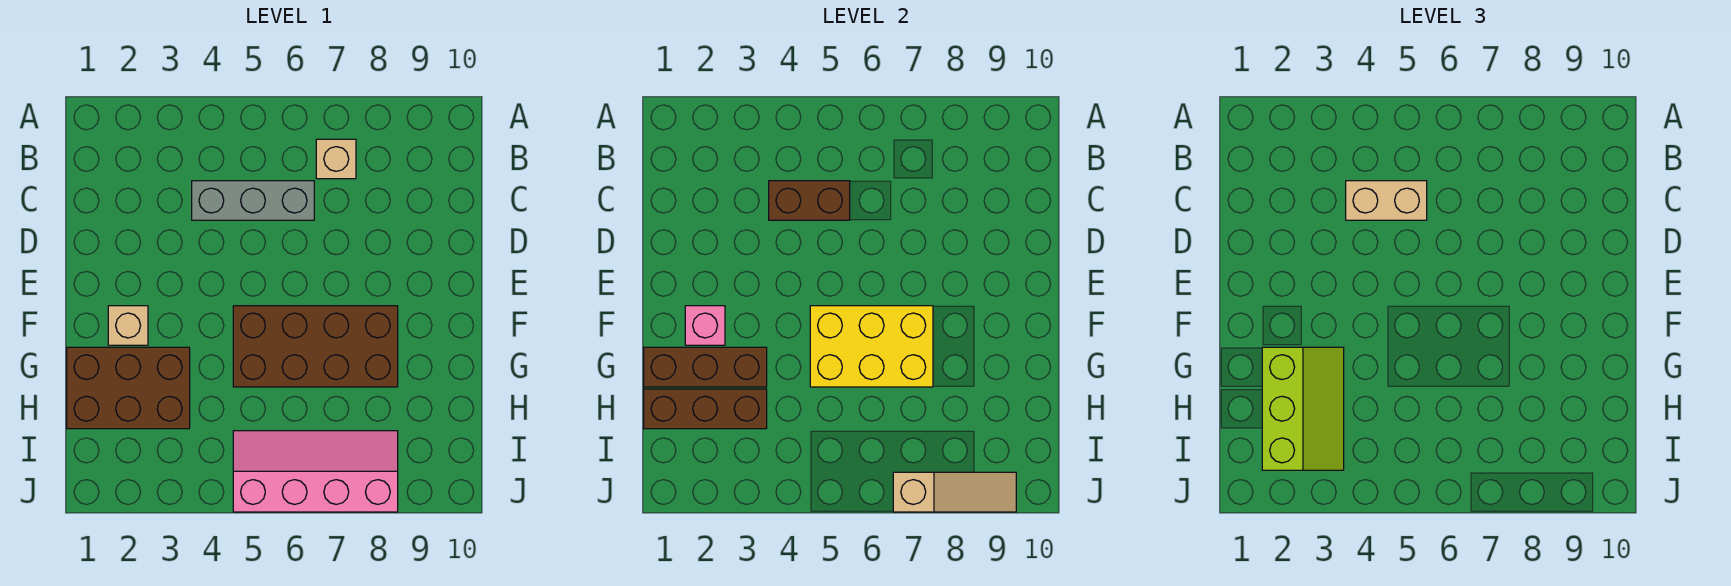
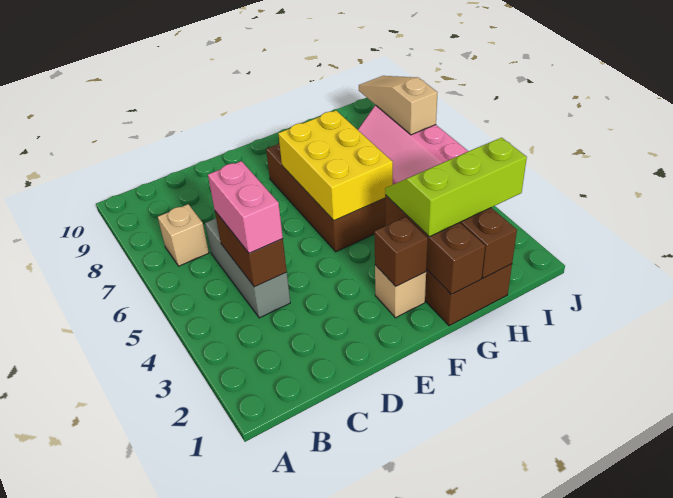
tan 1x2 brick [1346,181,1427,220] -> pink 1x2 brick [208,161,283,253]
pink 1x1 brick [685,306,725,345] -> brown 1x1 brick [374,217,428,286]

